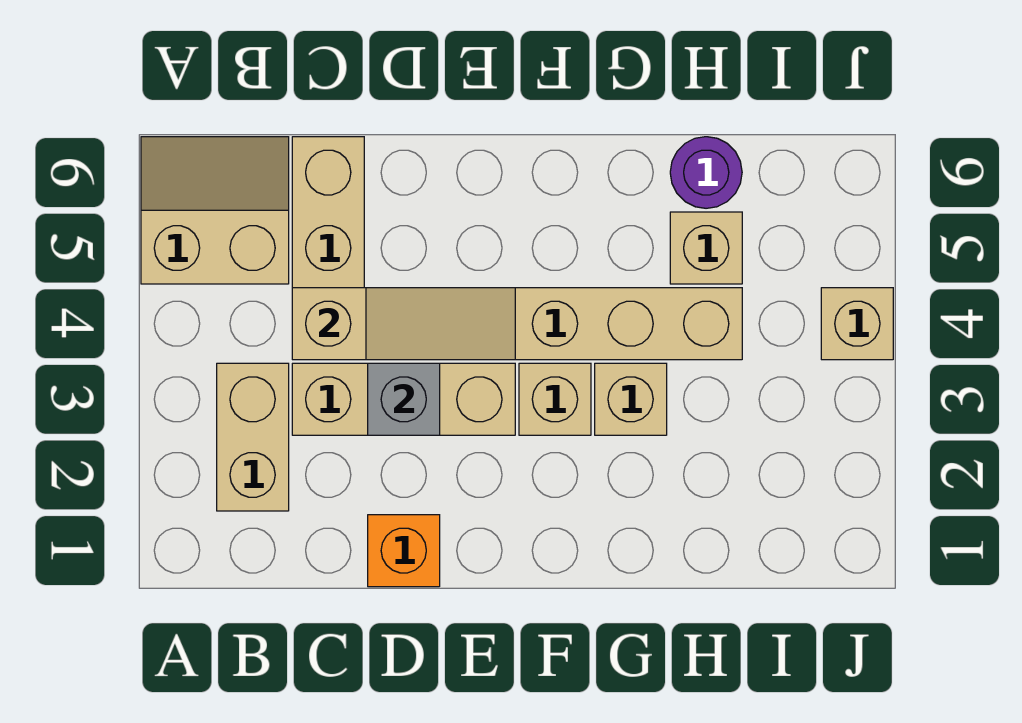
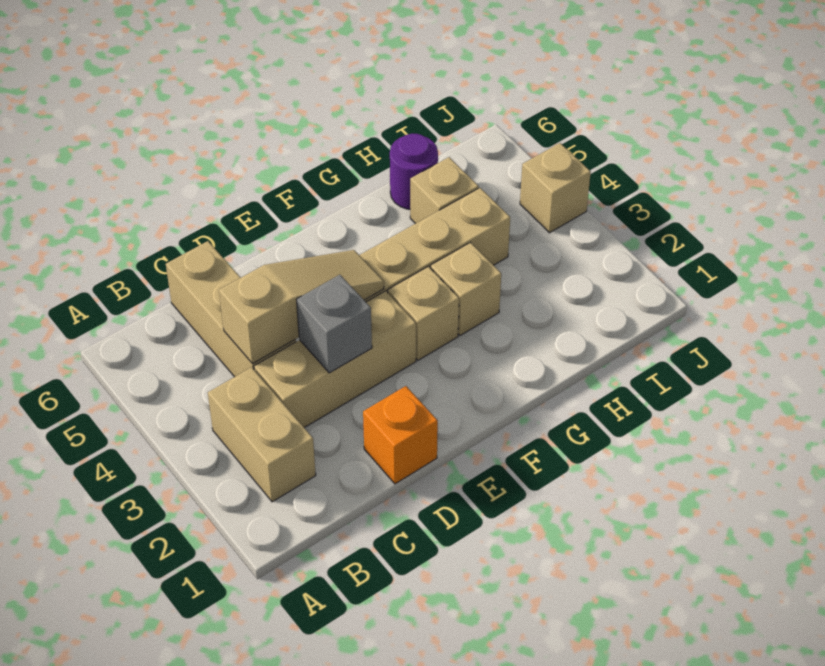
tan 2x2 slope [141,137,289,284] -> none

